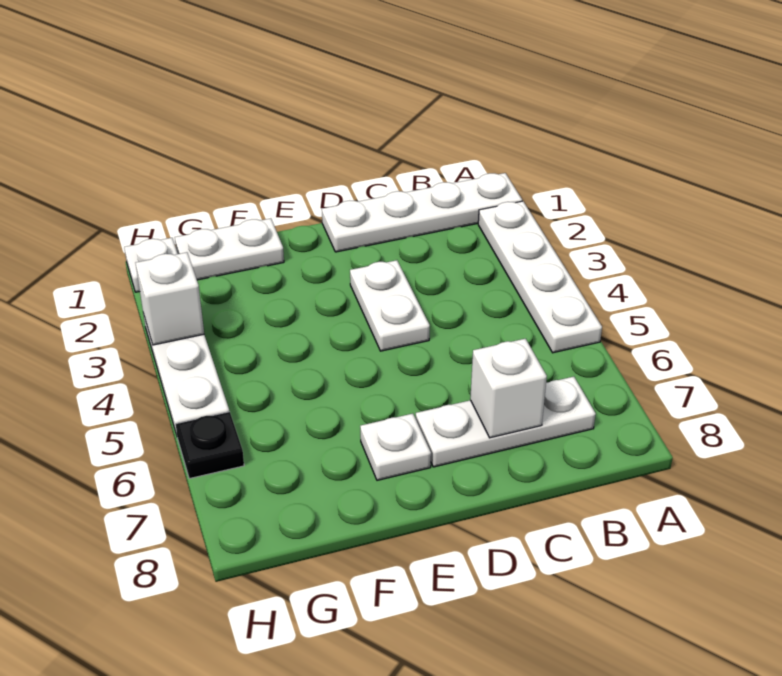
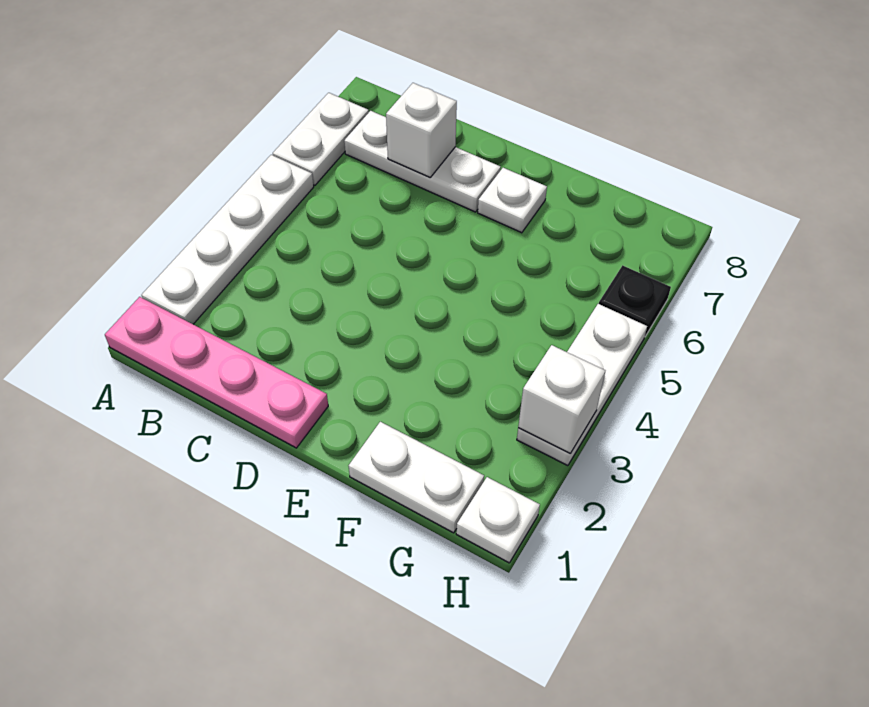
white 1x4 plate [322,173,522,252] -> pink 1x4 plate [105,297,328,448]
white 1x2 plate [350,260,430,351] -> white 1x2 plate moved to [273,93,369,185]

